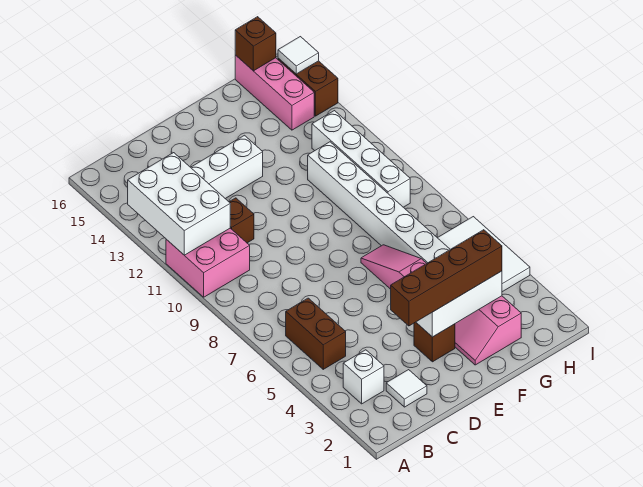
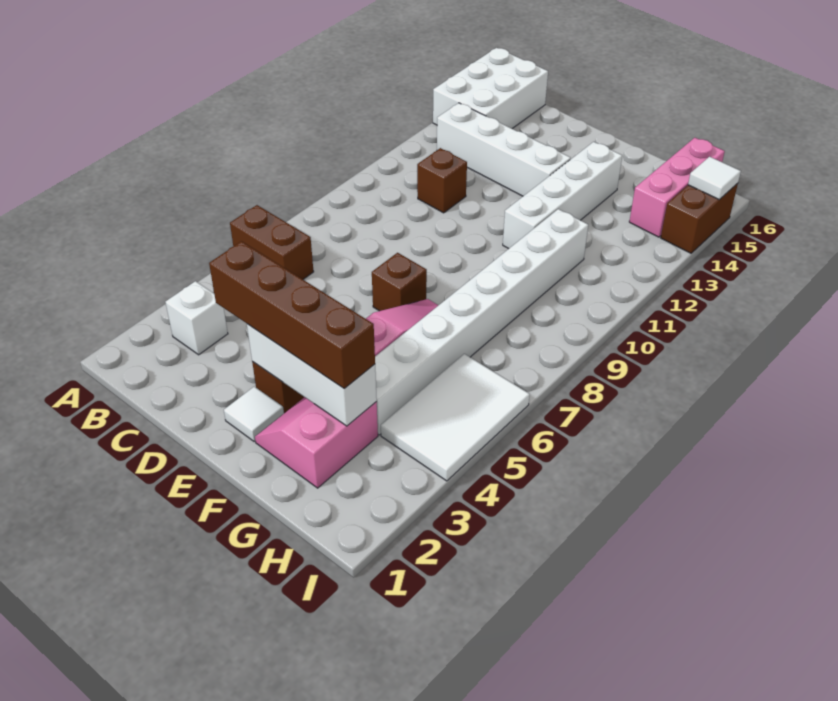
pink 2x2 brick [166,228,250,297] -> none
white 2x3 brick [128,153,230,255] -> white 2x3 brick moved to [433,48,548,128]
brown 1x2 brick [286,298,346,369] -> brown 1x2 brick turned to [230,205,314,279]
white 1x1 tile [386,370,427,407] -> white 1x1 tile moved to [224,387,284,441]
white 1x4 brick [312,111,410,207] -> white 1x4 brick moved to [503,142,622,249]
brown 1x1 brick [235,17,276,71] -> brown 1x1 brick moved to [372,253,427,311]

